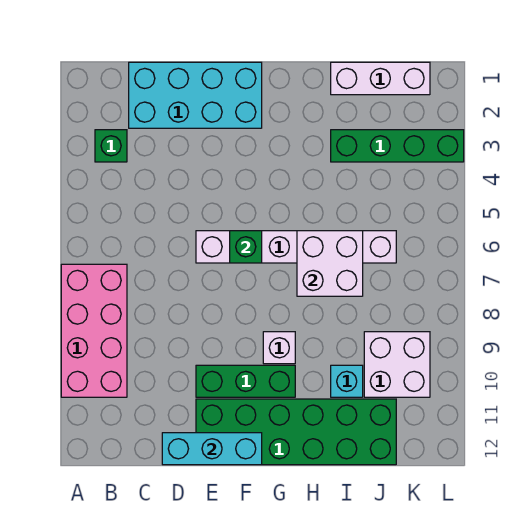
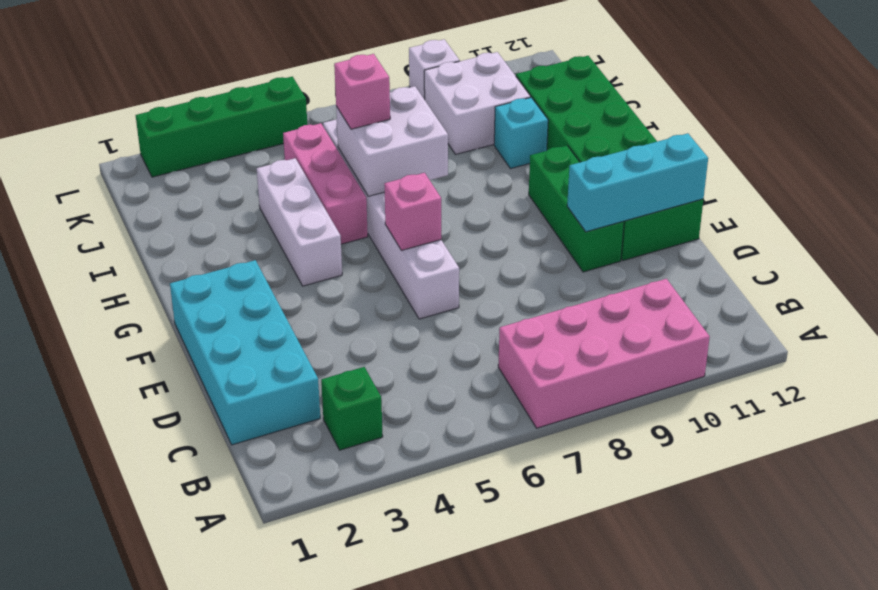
cyan 1x3 brick [162,433,262,465] -> cyan 1x3 brick turned to [567,133,708,232]
green 1x1 brick [230,231,262,263] -> pink 1x1 brick [384,173,441,250]
white 1x1 brick [263,332,295,364] -> white 1x1 brick moved to [409,39,460,100]
none -> pink 1x3 brick [283,123,368,244]
white 1x3 brick [331,62,430,95] -> white 1x3 brick moved to [257,158,342,286]
green 1x4 brick [331,130,464,162] -> green 1x4 brick turned to [136,77,307,177]
none -> pink 1x1 brick [334,54,390,129]

